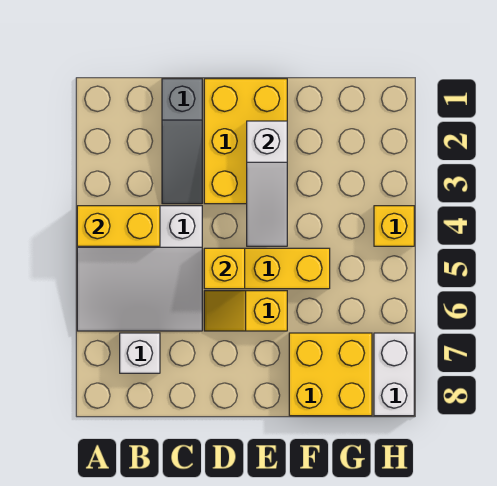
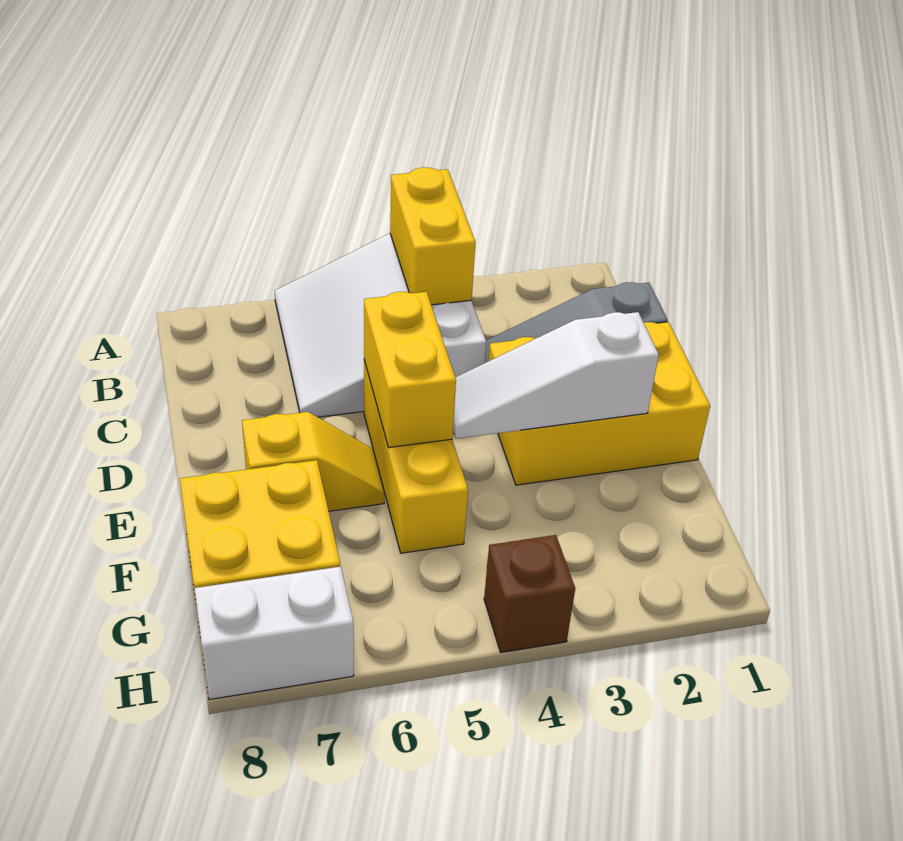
white 1x1 brick [120,333,160,373] -> none
yellow 1x1 brick [204,248,245,289] -> yellow 1x2 brick [364,292,456,448]
yellow 1x2 slope [204,291,287,331] -> yellow 1x2 slope turned to [242,412,384,511]
yellow 1x1 brick [374,206,414,246] -> brown 1x1 brick [484,535,575,652]

